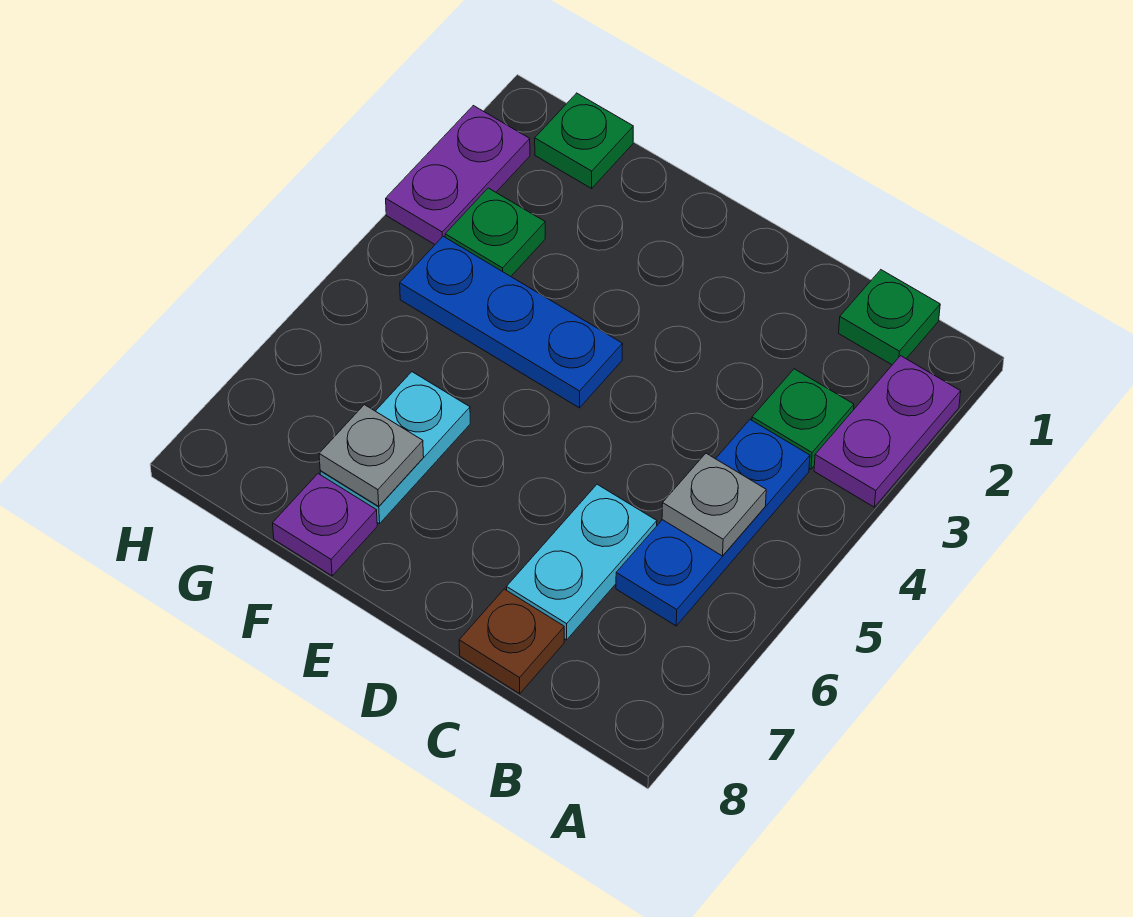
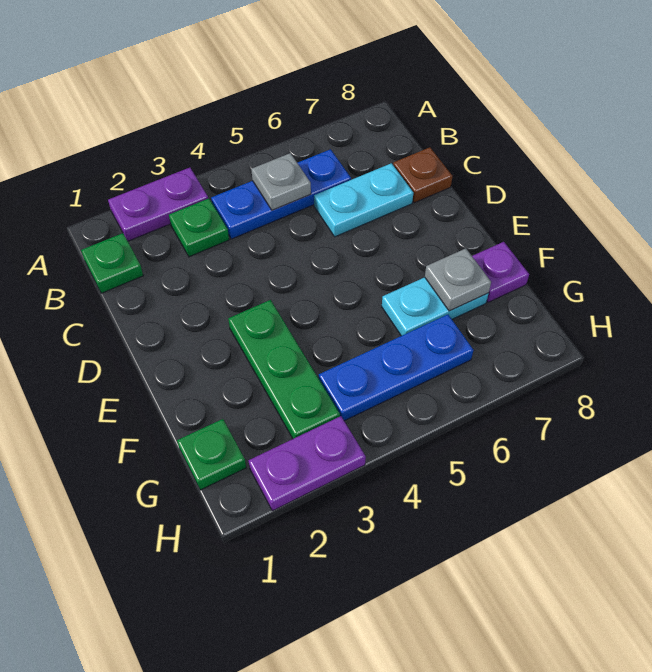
blue 1x3 plate [400,236,623,408] -> blue 1x3 plate turned to [319,315,473,421]
green 1x1 plate [445,188,545,276] -> green 1x3 plate [228,300,340,439]

